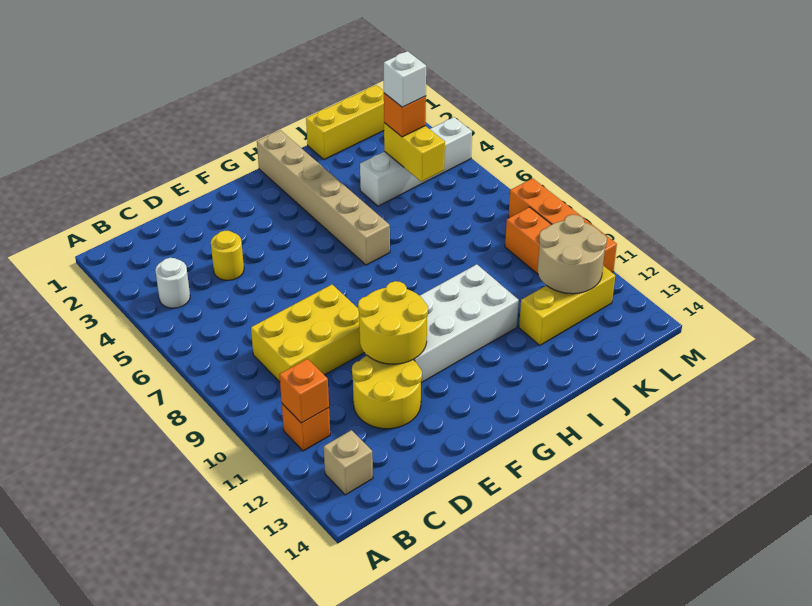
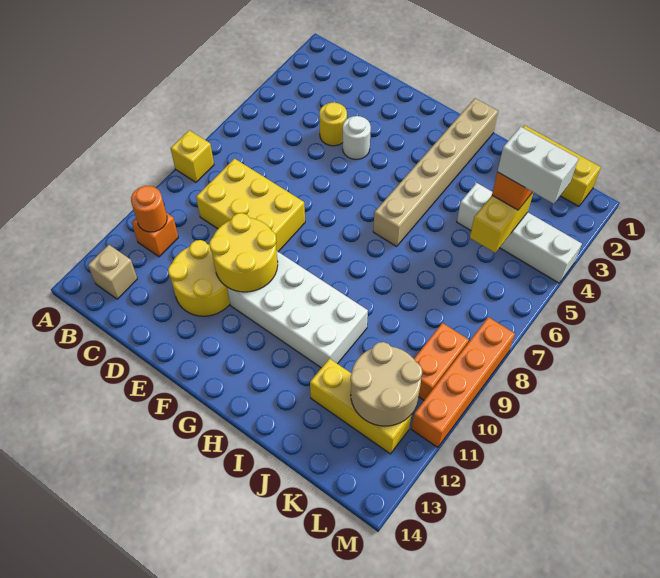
none -> yellow 1x1 brick [171,130,214,182]
white 1x1 round brick [155,258,190,308] -> white 1x1 round brick moved to [343,116,371,159]
orange 1x1 brick [279,359,329,423] -> orange 1x1 round brick [131,186,167,232]
white 1x1 brick [384,51,426,107] -> white 1x2 brick [497,127,579,204]

